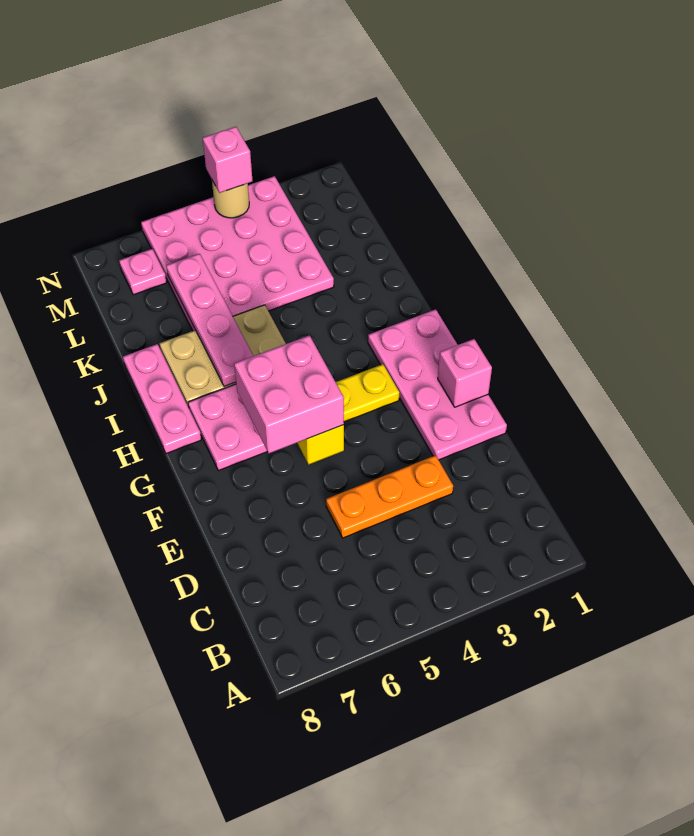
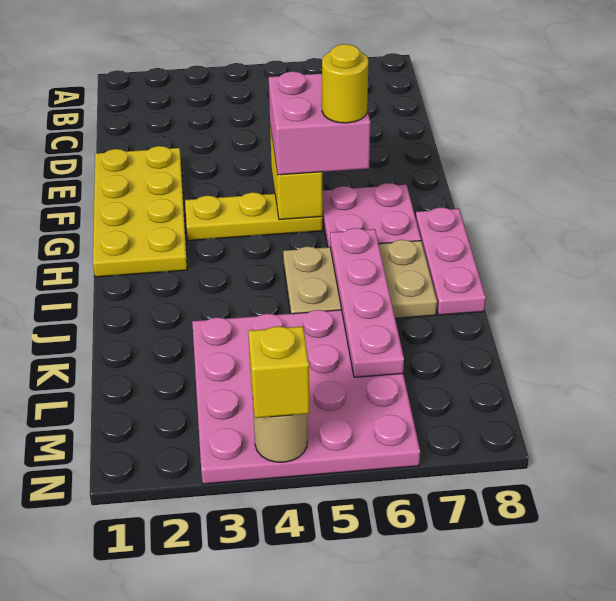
orange 1x3 plate [326,455,453,538] -> none
pink 2x4 plate [368,309,507,460] -> yellow 2x4 plate [93,146,187,277]
pink 1x1 brick [438,339,492,407] -> none
none -> yellow 1x1 round brick [322,44,368,123]
pink 1x1 plate [119,249,167,295] -> none
pink 1x1 brick [203,127,252,193] -> yellow 1x1 brick [248,326,309,418]

